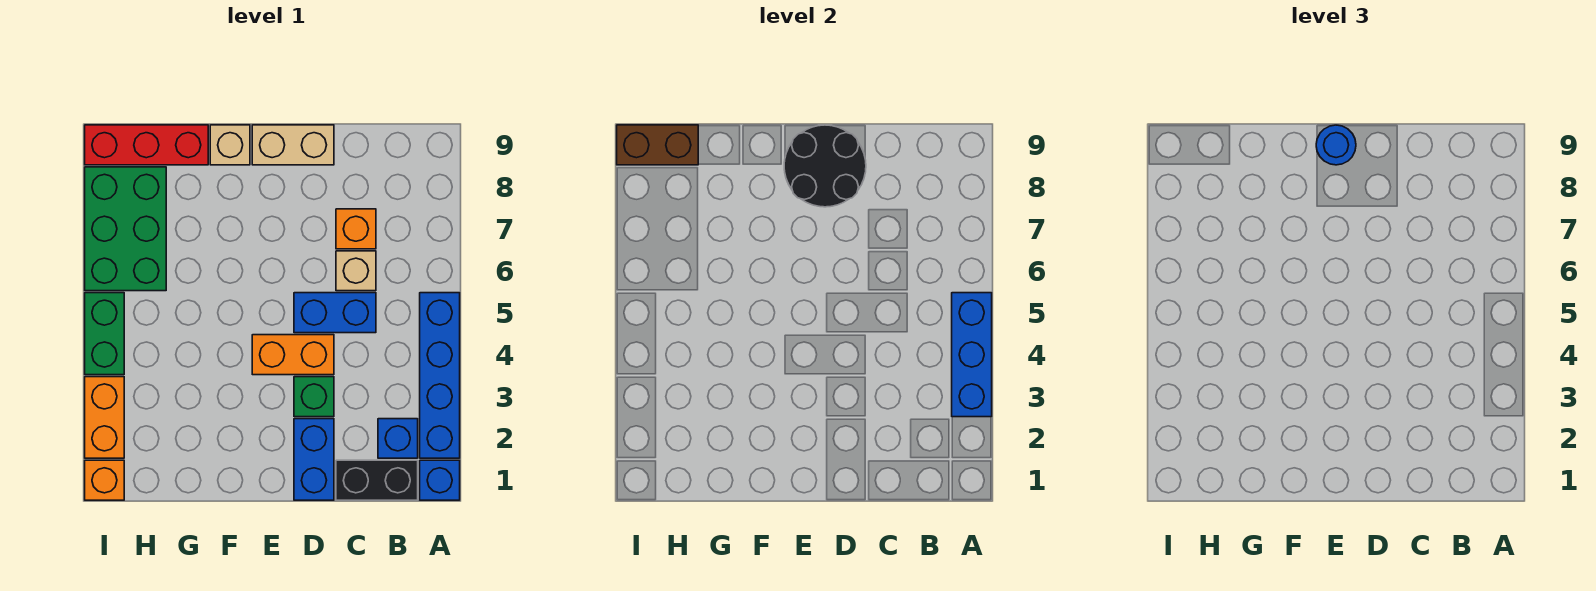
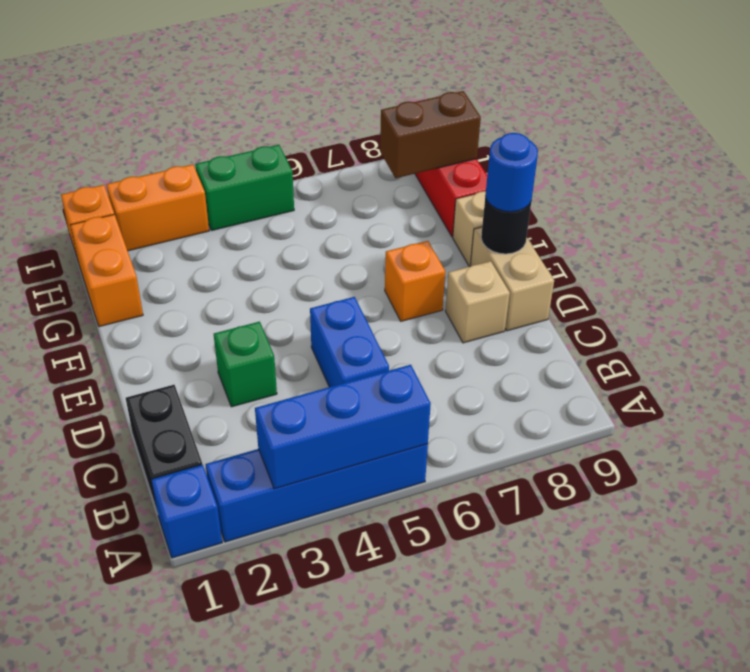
blue 1x1 brick [378,419,418,458] -> none
tan 1x1 brick [336,251,376,291] -> tan 1x1 brick moved to [446,261,510,343]
orange 1x1 brick [336,209,376,249] -> orange 1x1 brick moved to [385,241,445,321]
blue 1x2 brick [294,419,334,500] -> none
orange 1x2 brick [252,335,334,375] -> orange 1x2 brick moved to [70,214,143,327]
black 2x2 round brick [784,125,866,207] -> black 1x1 round brick [481,197,531,254]
green 2x3 brick [85,167,166,291] -> none
brown 1x2 brick [617,125,698,165] -> brown 1x2 brick turned to [380,91,481,178]

